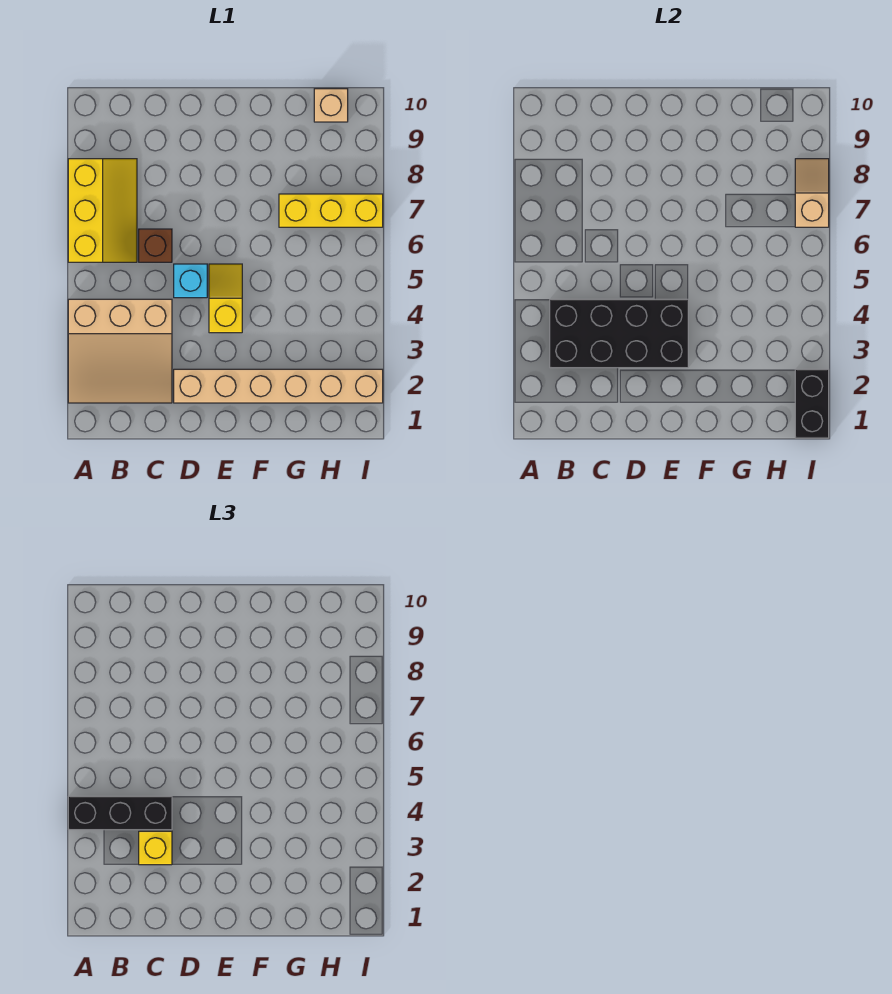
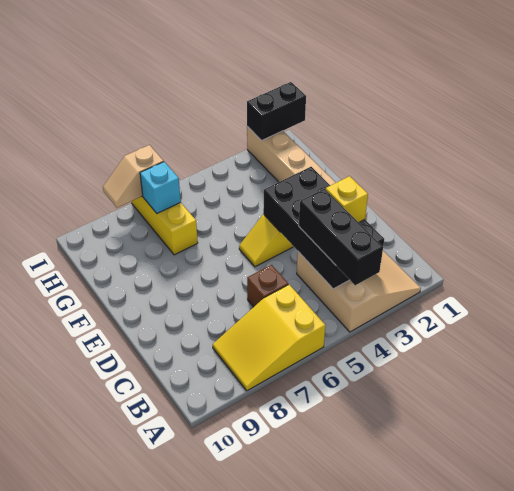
yellow 2x3 slope [68,159,137,262] -> yellow 2x3 slope turned to [213,285,325,391]
cyan 1x1 brick [174,264,207,298] -> cyan 1x1 brick moved to [140,162,181,213]
tan 1x1 brick [314,89,348,122] -> none

